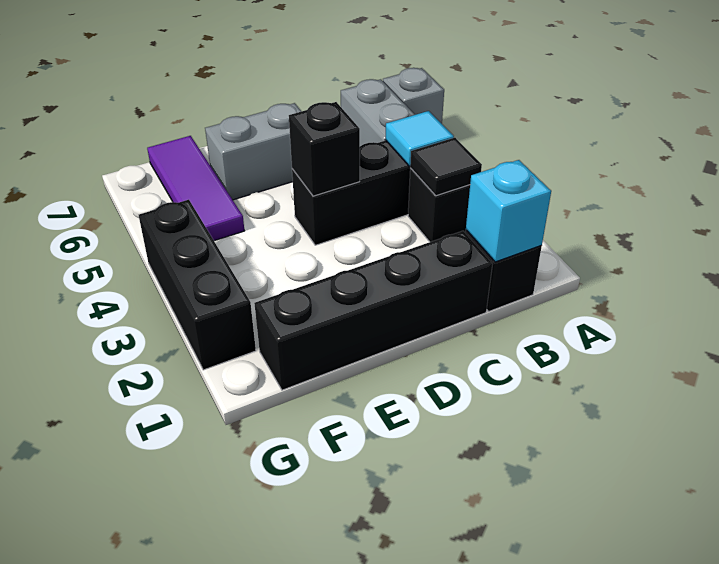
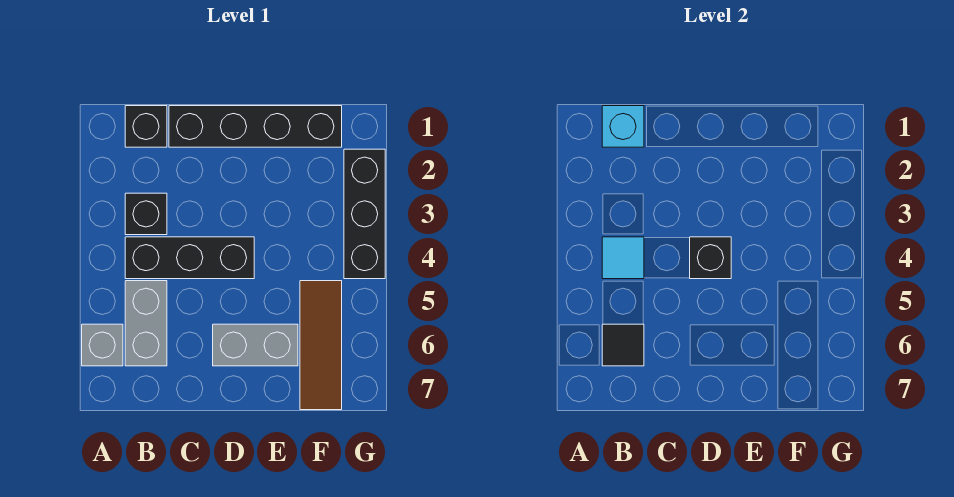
black 1x1 tile [410,138,482,196] -> black 1x1 tile moved to [602,324,644,366]
purple 1x3 tile [147,136,244,241] -> brown 1x3 tile [300,281,342,410]

